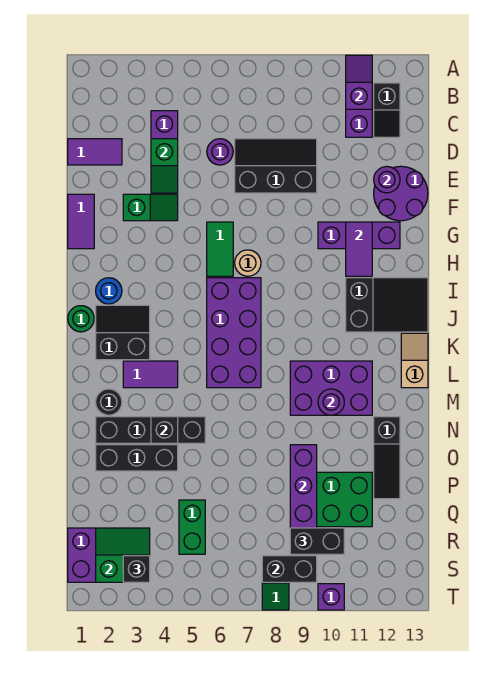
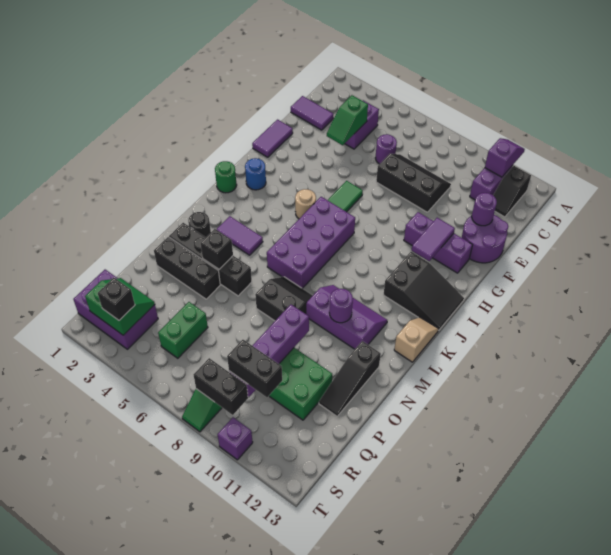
green 1x2 slope [123,194,178,221] -> none
tan 1x1 round brick [235,250,261,276] -> tan 1x1 round brick moved to [295,189,316,219]
black 2x2 slope [96,305,150,360] -> black 2x2 slope moved to [255,277,313,321]
purple 2x3 brick [290,361,372,415] -> purple 2x3 slope [306,285,387,349]

